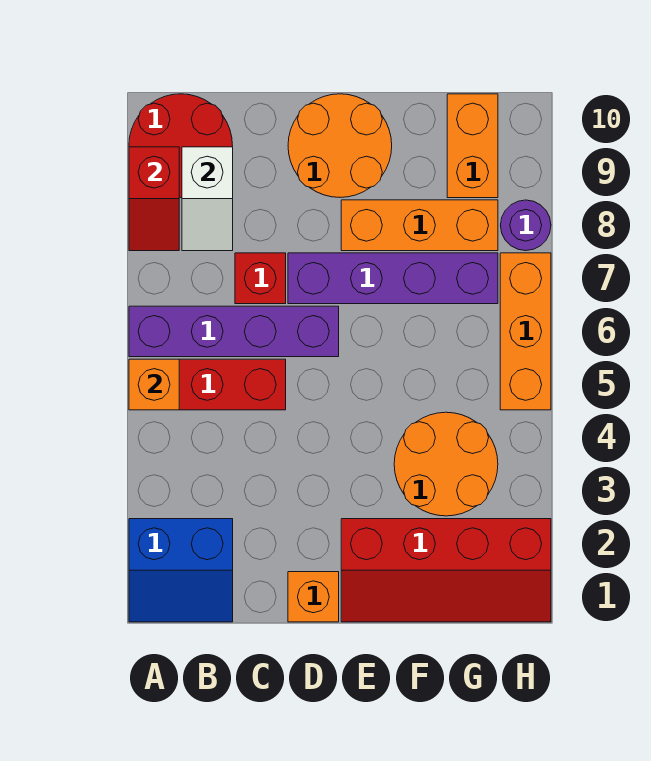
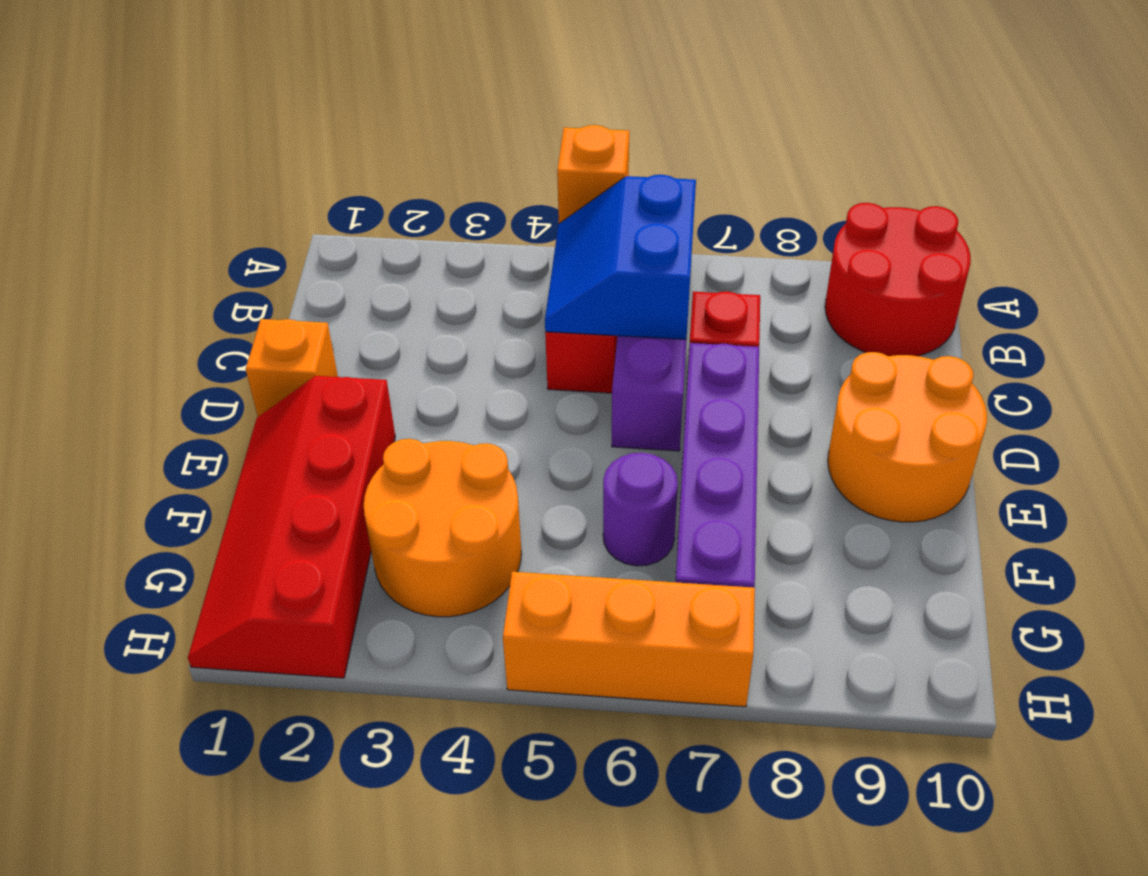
blue 2x2 slope [129,519,233,622] -> blue 2x2 slope moved to [545,175,696,340]
red 1x2 slope [129,147,179,251] -> none
white 1x2 slope [182,147,233,251] -> none
orange 1x3 brick [341,200,498,251] -> none
orange 1x2 brick [447,94,498,198] -> none
purple 1x1 round brick [500,200,551,251] -> purple 1x1 round brick moved to [603,453,678,566]

